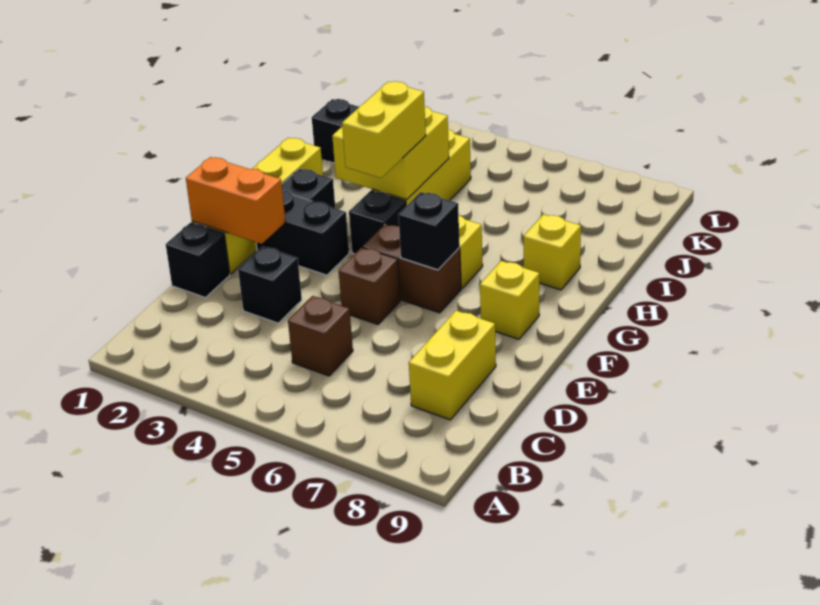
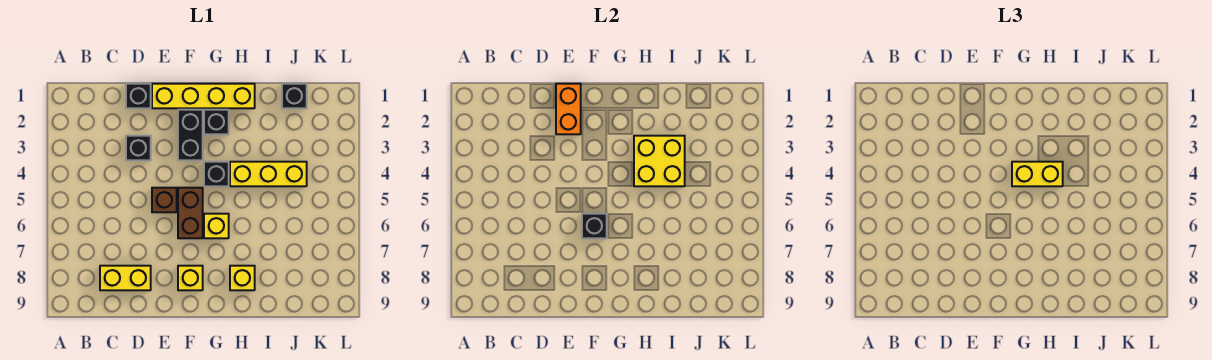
brown 1x1 brick [288,296,353,376] -> none

